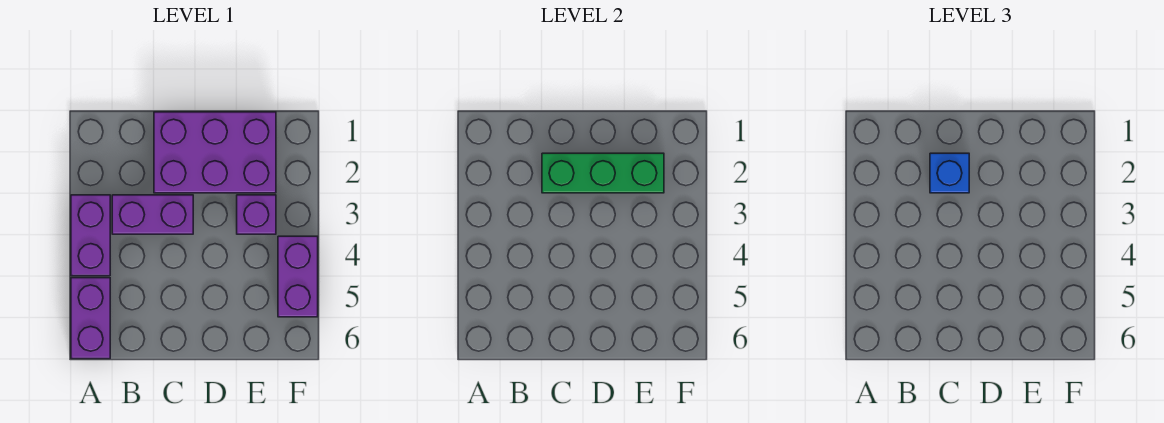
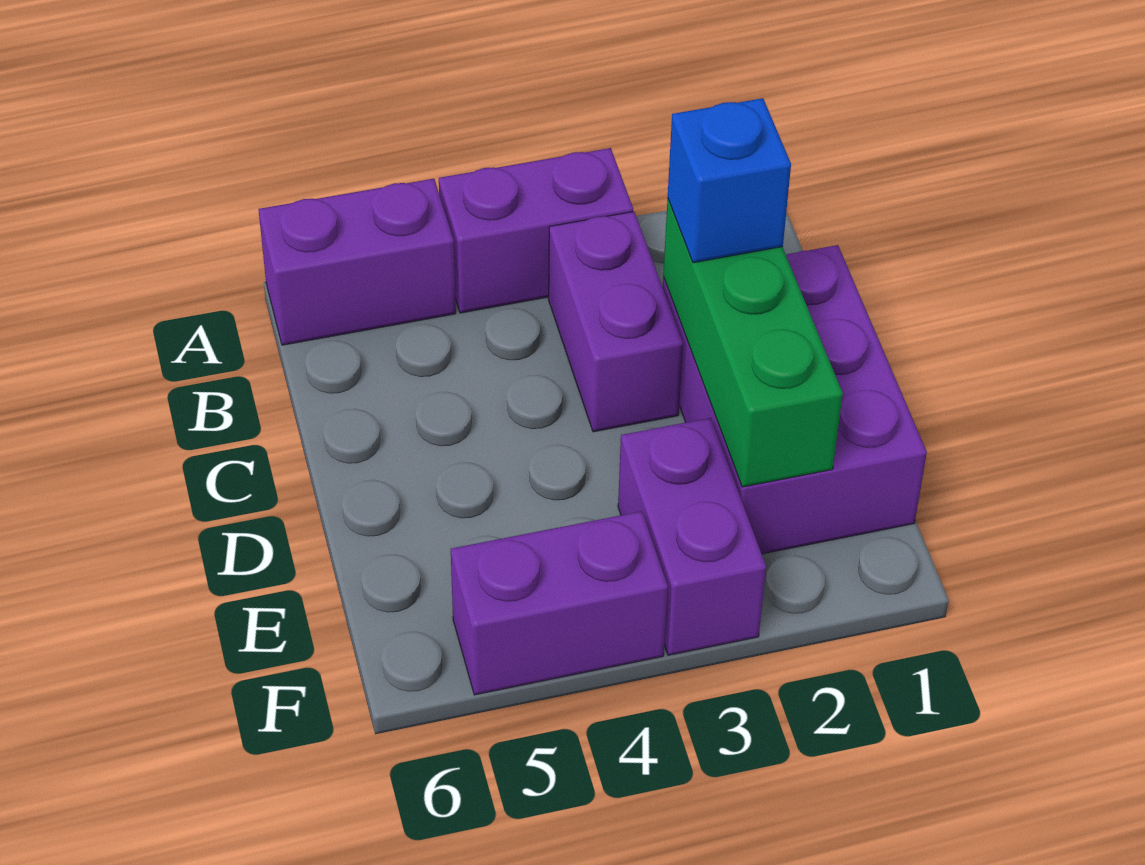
purple 1x1 brick [237,195,276,234] -> purple 1x2 brick [618,418,766,655]

